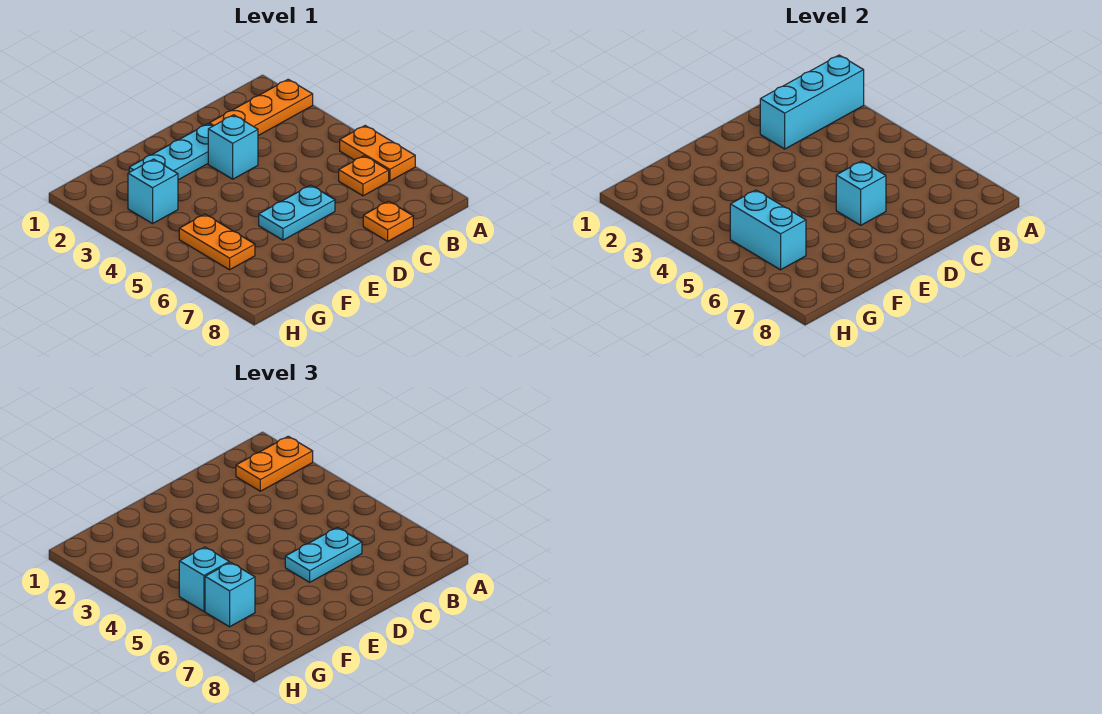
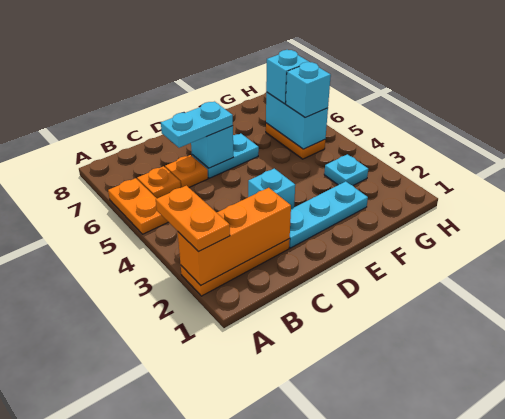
cyan 1x3 brick [760,55,864,149] -> orange 1x3 brick [178,188,291,285]
orange 1x2 plate [236,436,313,491] -> orange 1x2 plate turned to [156,186,230,252]
orange 1x1 plate [363,201,413,241] -> orange 1x1 plate moved to [165,155,208,188]
cyan 1x1 brick [128,159,178,224] -> cyan 1x1 plate [324,154,368,185]

